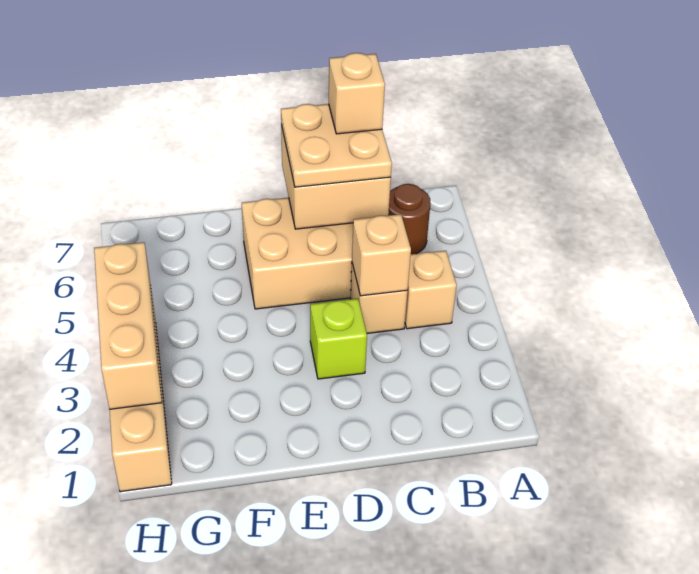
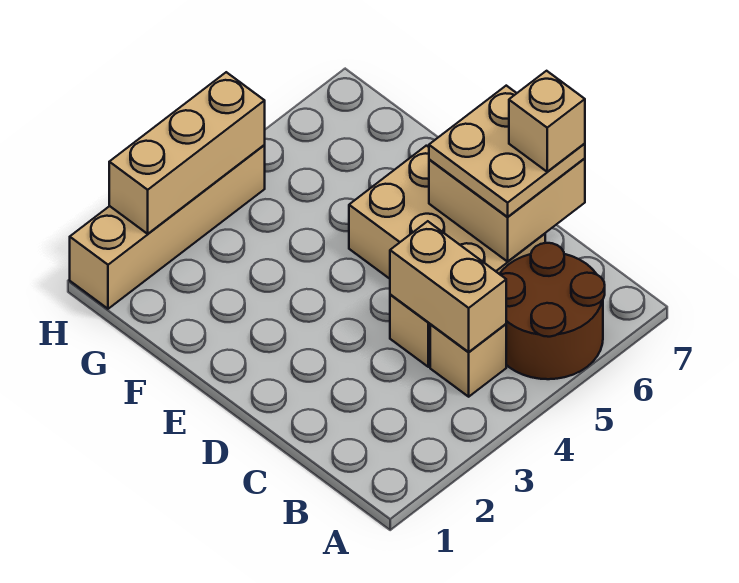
brown 1x1 round brick [388,184,430,254] -> brown 2x2 round brick [500,243,605,379]
tan 1x1 brick [352,214,411,296] -> tan 1x2 brick [390,221,506,352]
lime 1x1 brick [310,298,367,379] -> none

